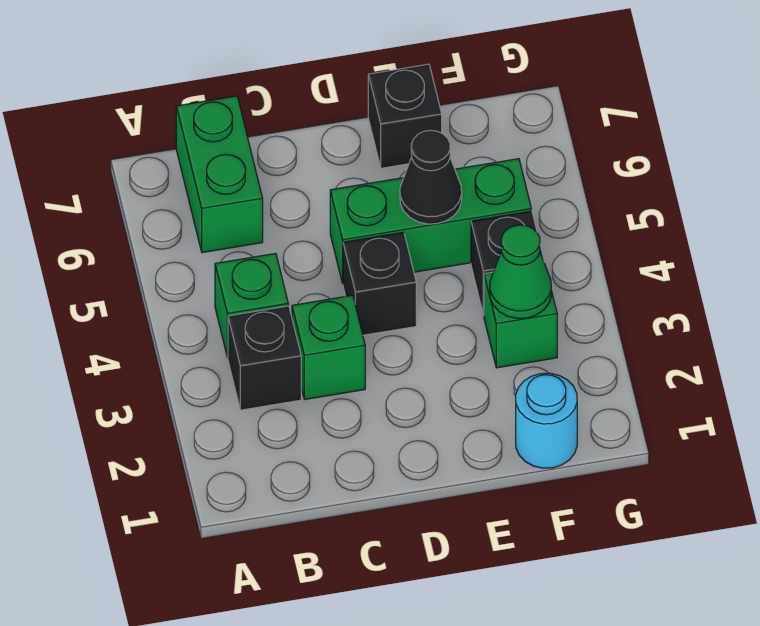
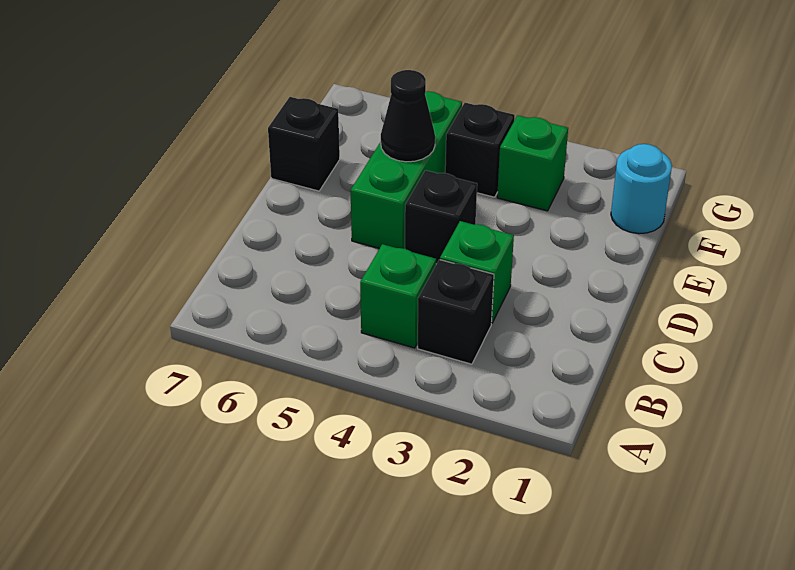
green 1x2 brick [176,96,263,253] -> none
green 1x1 cone [490,225,551,318] -> none

